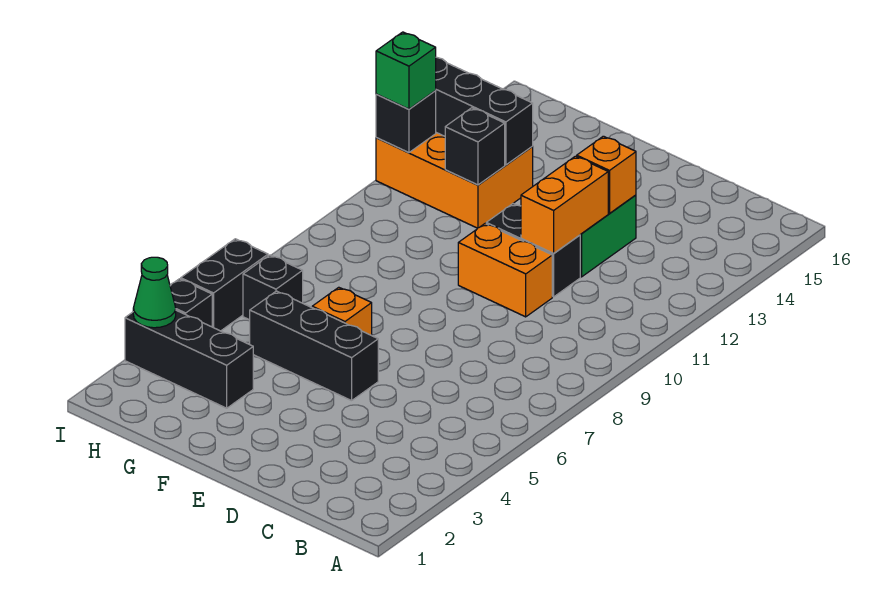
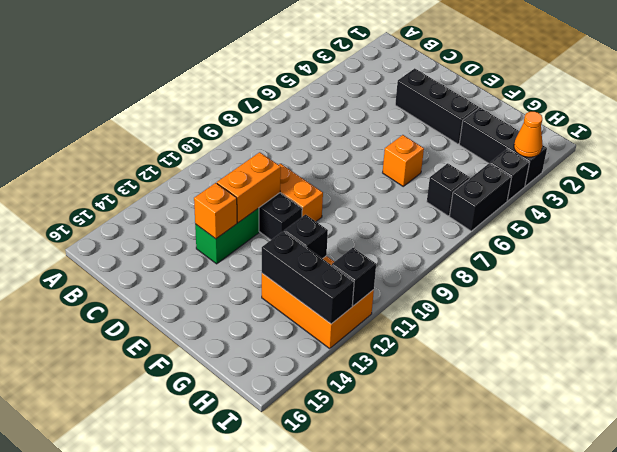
black 1x3 brick [250,291,378,401] -> black 1x3 brick moved to [395,68,478,144]
green 1x1 cone [133,257,176,328] -> orange 1x1 cone [514,112,543,157]
green 1x1 brick [376,32,436,109] -> none

